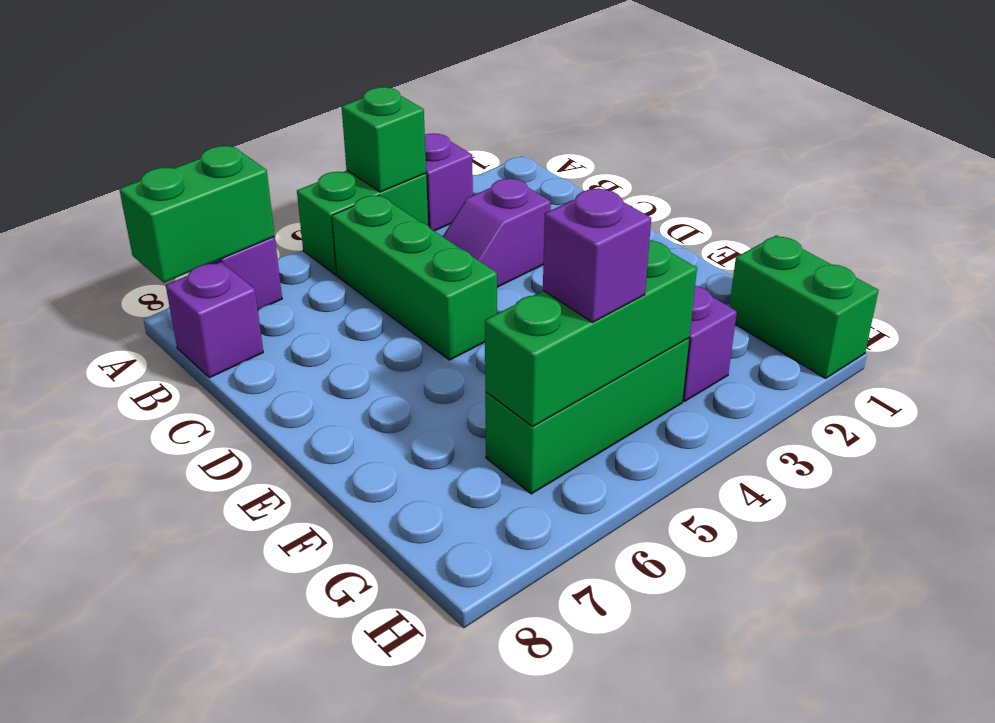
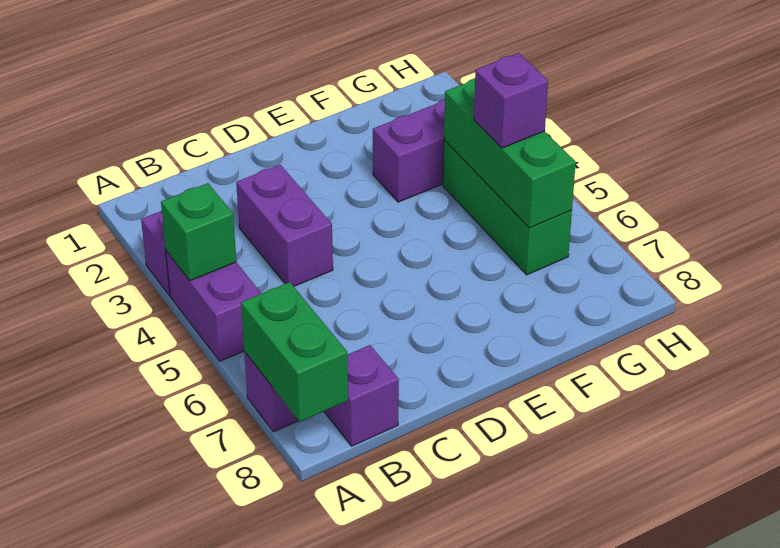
green 1x2 brick [297,171,428,275] -> purple 1x2 brick [166,251,262,361]
green 1x3 brick [332,195,497,360] -> none
purple 1x2 slope [443,179,551,287] -> purple 1x2 brick [236,165,333,286]
green 1x2 brick [729,235,879,378] -> none

